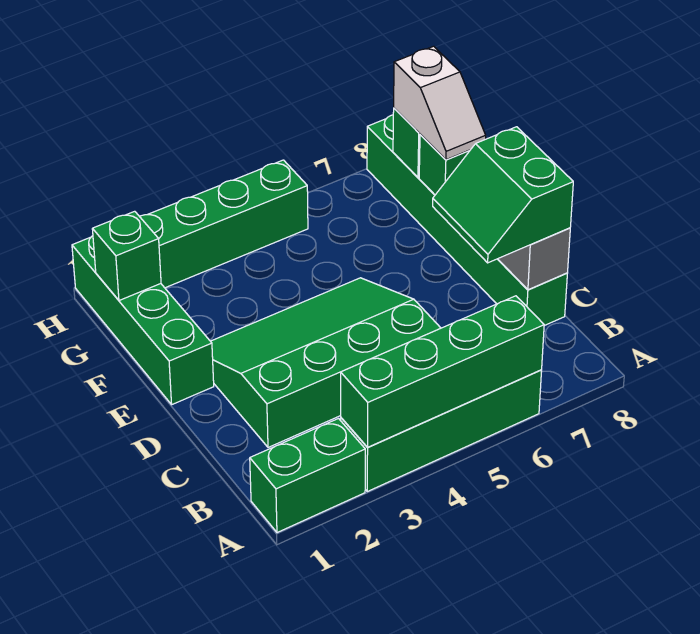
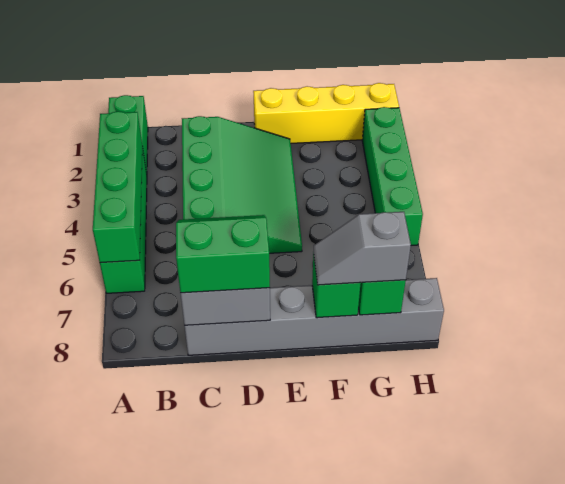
green 1x6 brick [367,115,567,326] -> grey 1x6 brick [185,278,444,355]
green 1x4 brick [72,236,214,404] -> yellow 1x4 brick [253,83,399,143]
white 1x2 slope [394,46,486,160] -> grey 1x2 slope [313,212,411,285]
green 1x1 brick [92,211,161,300] -> none

